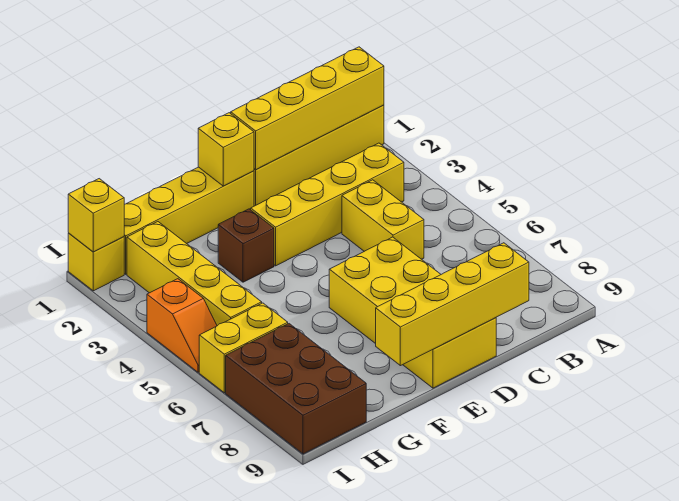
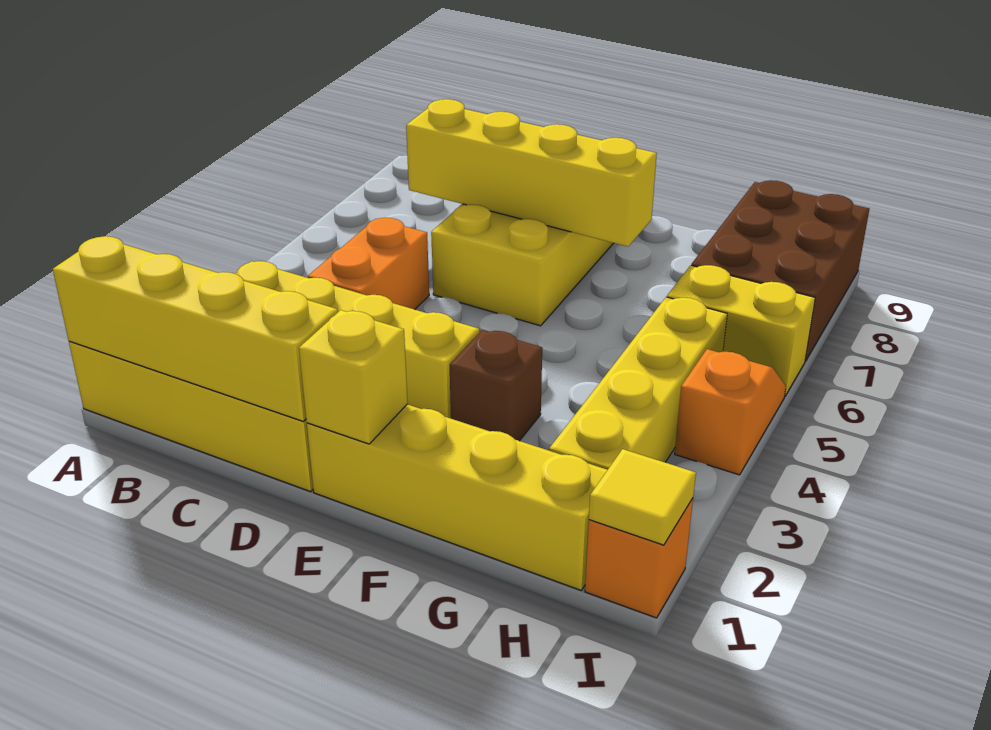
yellow 1x2 brick [342,180,424,259] -> orange 1x2 brick [308,218,429,309]
yellow 1x4 brick [376,243,529,366] -> yellow 1x4 brick moved to [406,99,657,246]
yellow 1x1 brick [68,233,124,291] -> orange 1x1 brick [585,498,693,618]
yellow 1x1 brick [68,179,124,252] -> yellow 1x1 tile [589,449,696,545]

